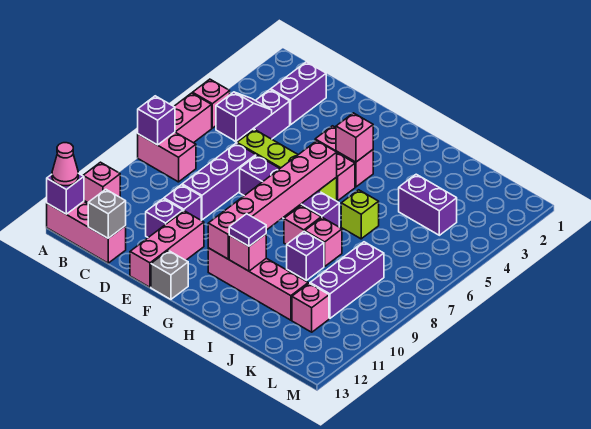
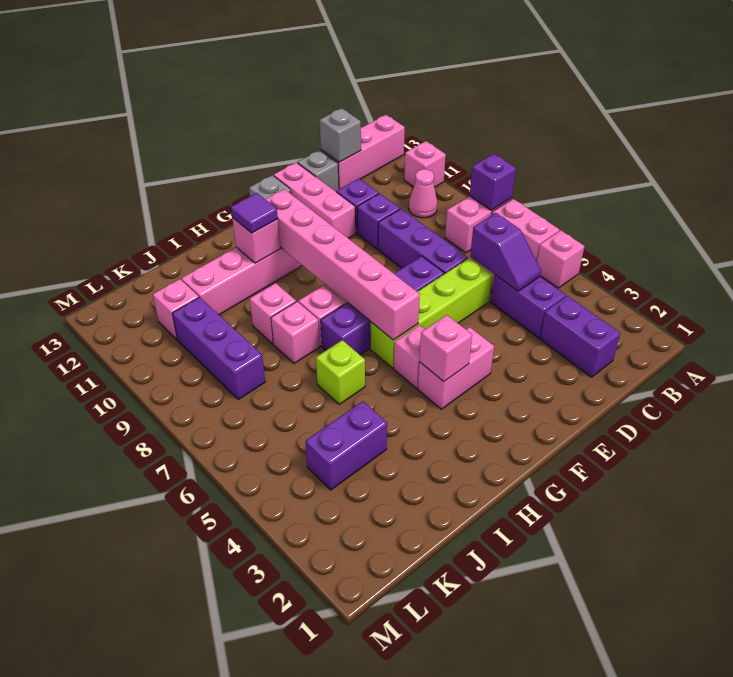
purple 1x1 brick [47,173,84,214] -> none
pink 1x1 cone [52,143,78,186] -> pink 1x1 cone moved to [409,169,438,218]
none -> grey 1x1 brick [298,150,339,192]
purple 1x1 brick [287,232,324,280] -> pink 1x1 brick [250,283,296,344]

